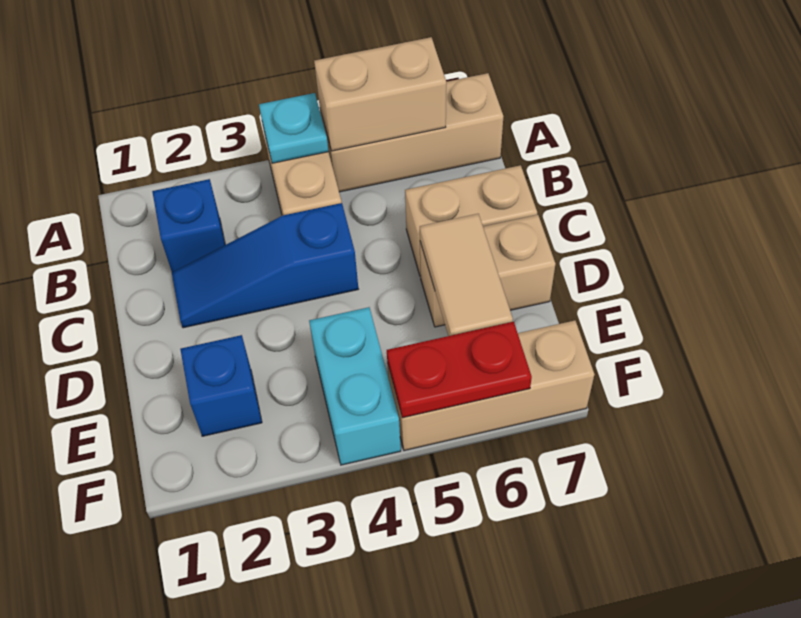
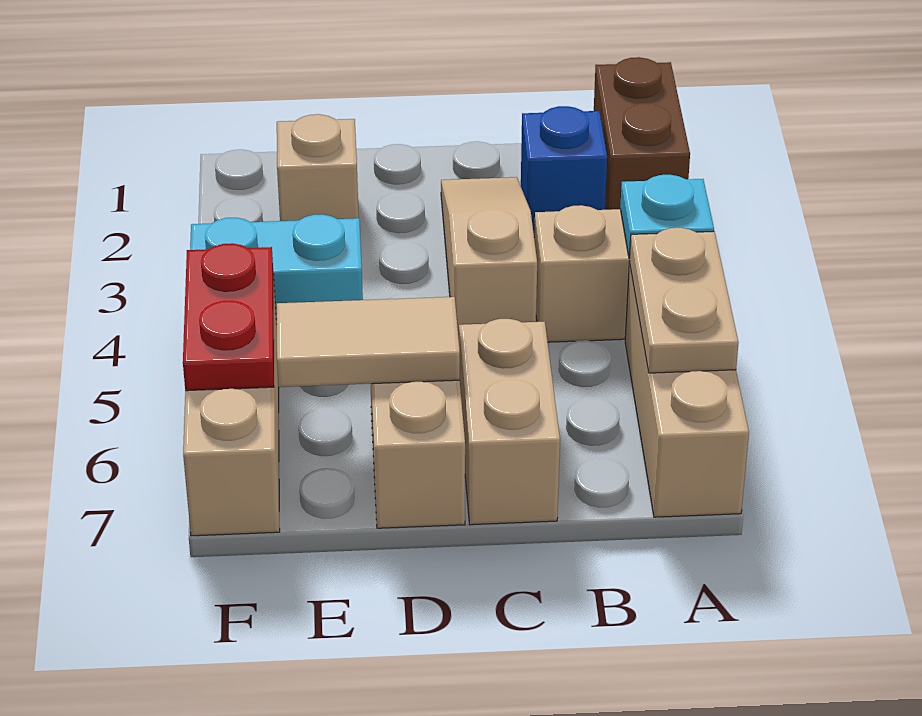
none -> brown 1x2 brick [594,57,690,210]
tan 1x2 brick [314,37,446,151] -> tan 1x2 plate [629,228,739,373]
blue 1x3 slope [172,203,358,328] -> tan 1x3 slope [441,177,537,339]
blue 1x1 brick [180,335,262,436] -> tan 1x1 brick [277,114,359,221]

